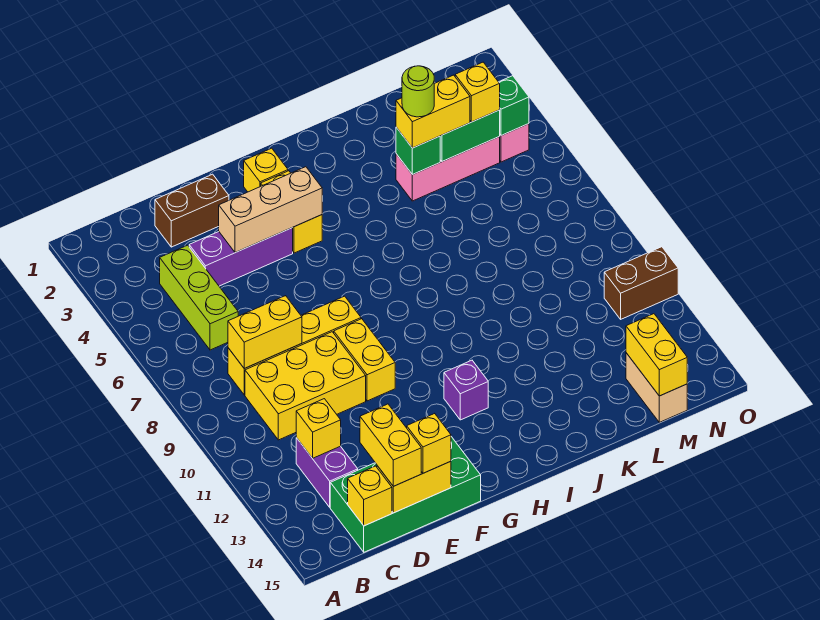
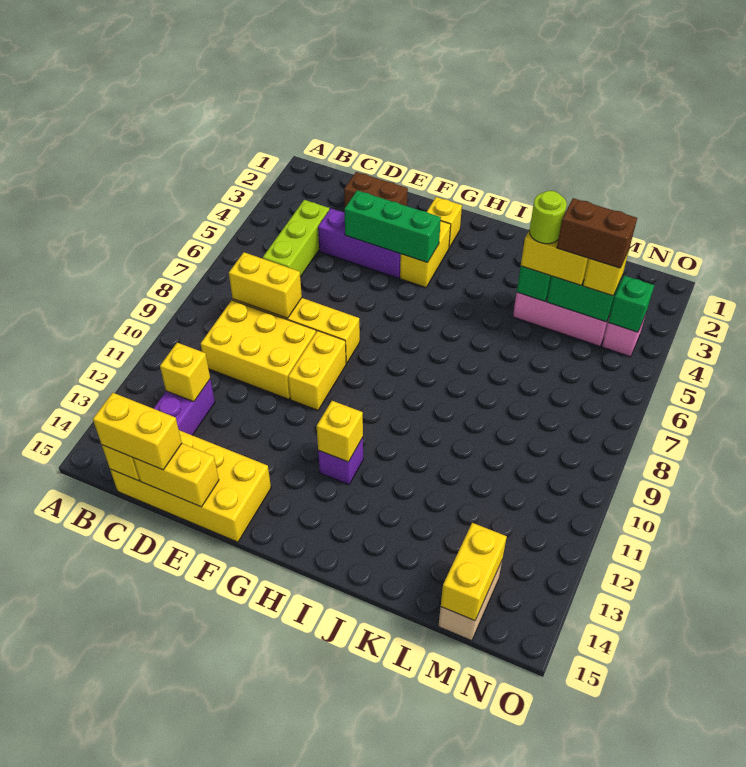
green 2x4 brick [330,437,481,552] -> yellow 2x4 brick [110,430,271,542]
yellow 1x2 brick [360,404,421,486] -> yellow 1x2 brick turned to [93,393,182,470]
tan 1x3 brick [219,167,322,253] -> green 1x3 brick [344,190,441,263]
yellow 1x1 brick [407,413,451,473] -> yellow 1x1 brick moved to [317,401,363,462]
brown 1x2 brick [604,247,678,319] -> brown 1x2 brick moved to [557,198,637,268]

